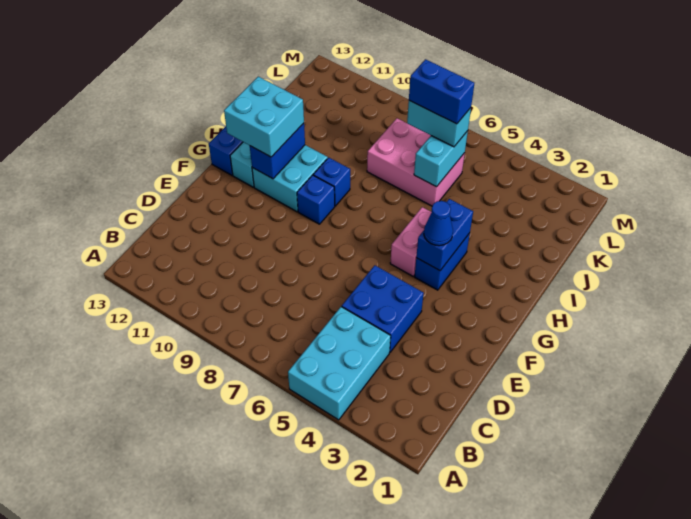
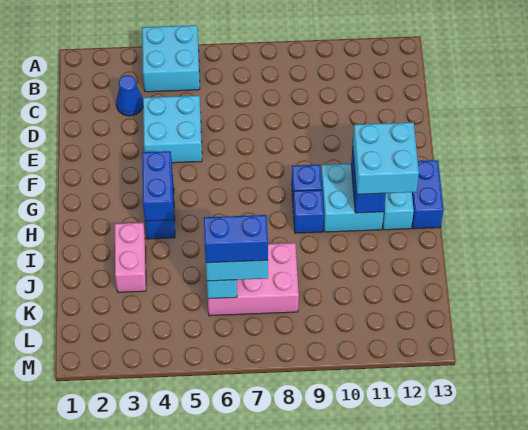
cyan 2x3 brick [288,307,391,420] -> cyan 2x2 brick [142,25,200,92]
blue 2x2 brick [342,265,424,352] -> cyan 2x2 brick [143,96,202,163]
blue 1x1 cone [424,201,453,246] -> blue 1x1 cone moved to [116,75,143,116]
pink 1x2 brick [390,207,432,276] -> pink 1x2 brick moved to [115,223,146,292]

